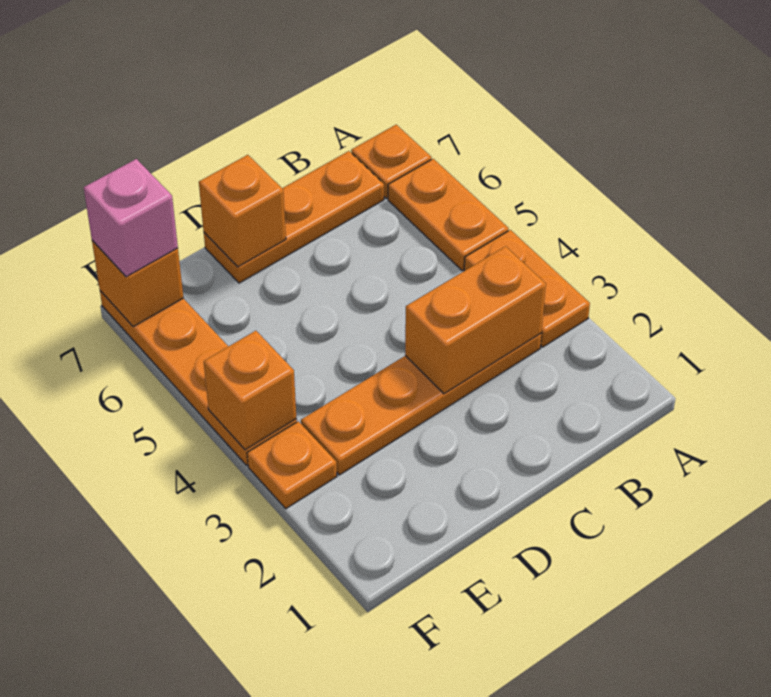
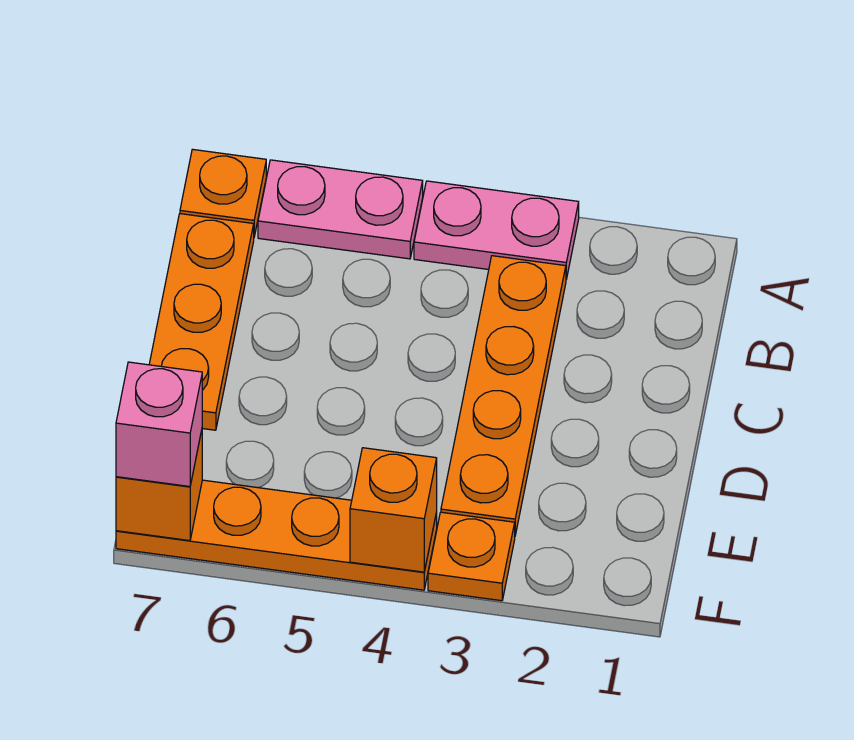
orange 1x2 plate [464,230,590,347] -> pink 1x2 plate [414,181,579,279]
orange 1x2 plate [388,159,509,271] -> pink 1x2 plate [258,160,423,259]
orange 1x2 brick [405,246,546,394] -> none
orange 1x1 brick [199,155,286,267] -> none

